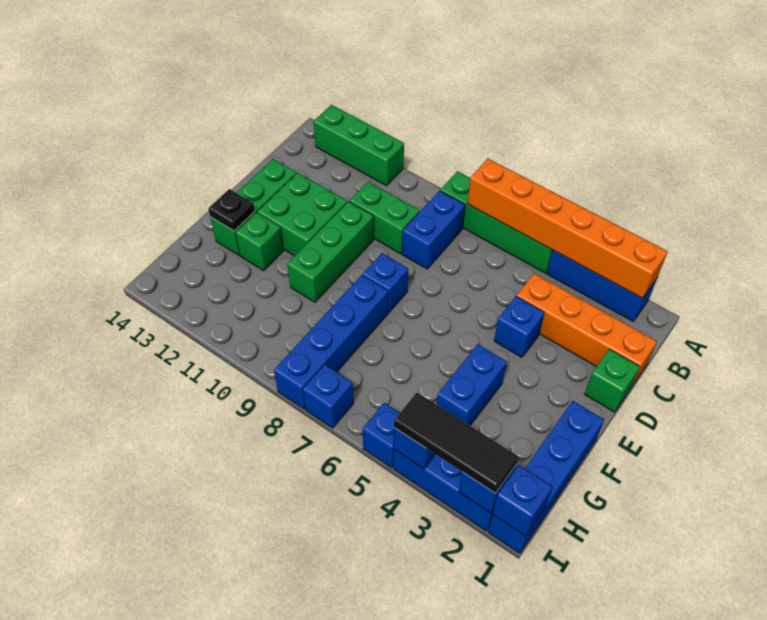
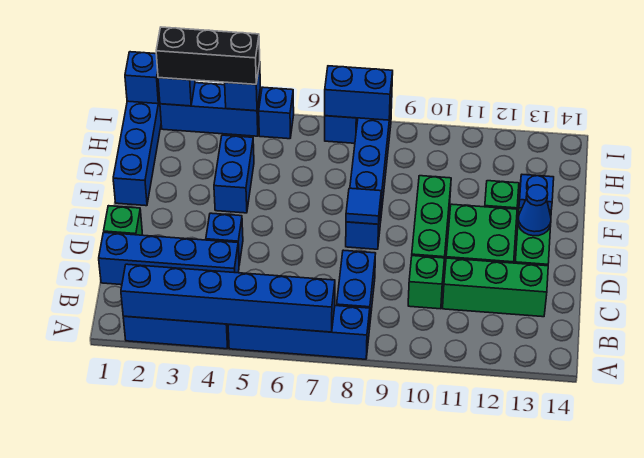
orange 1x6 brick [467,159,668,298] -> blue 1x6 brick [121,264,335,332]
green 1x4 brick [440,171,552,273] -> blue 1x4 brick [228,306,370,359]
green 1x3 brick [313,105,404,186] -> green 1x3 brick moved to [443,258,548,317]
orange 1x4 brick [517,274,657,386] -> blue 1x4 brick [99,233,239,285]
green 1x2 brick [349,182,420,254] -> green 1x1 brick [408,256,444,309]
none -> blue 1x1 tile [346,188,381,224]
none -> blue 1x1 cone [518,185,551,236]
black 1x1 plate [208,189,255,231] -> blue 1x1 plate [519,175,554,210]
black 1x3 tile [394,393,519,493] -> black 1x3 brick [156,27,260,84]
none -> blue 1x2 brick [325,66,393,120]

